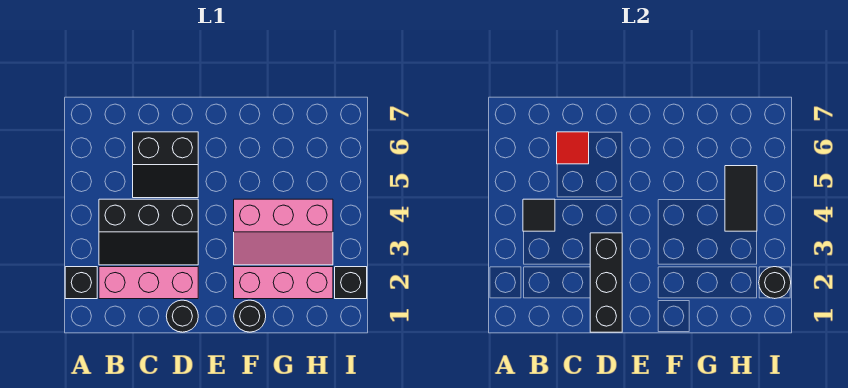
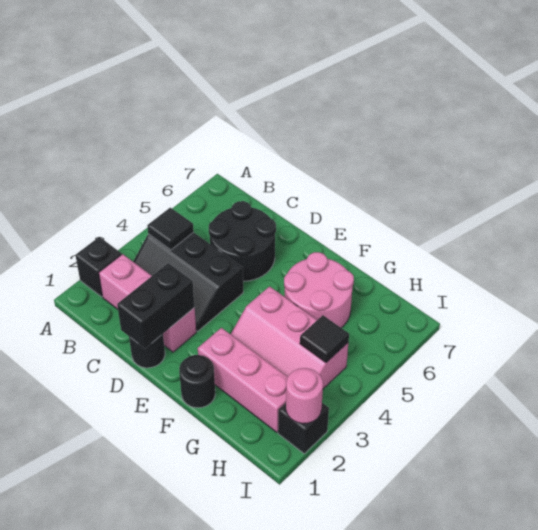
black 2x2 slope [133,132,198,198] -> black 2x2 round brick [209,201,276,281]
red 1x1 tile [557,132,589,164] -> none
black 1x3 brick [590,233,622,332] -> black 1x2 brick [117,263,195,348]
none -> pink 2x2 round brick [284,252,354,328]
black 1x2 tile [725,166,757,231] -> black 1x1 tile [300,315,349,362]
black 1x1 round brick [759,267,791,299] -> pink 1x1 round brick [286,368,323,424]

